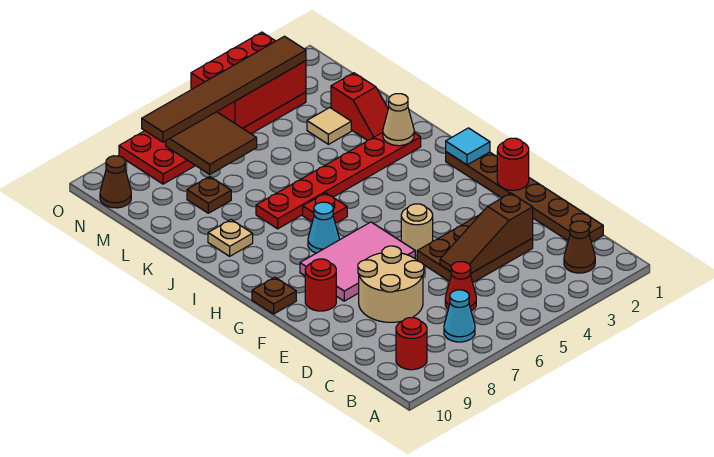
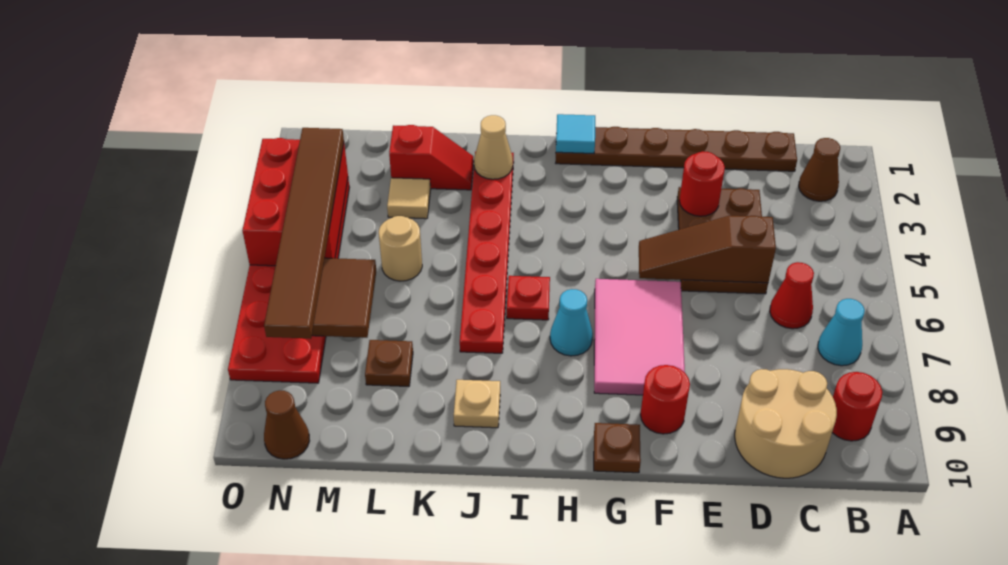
brown 1x3 slope [440,193,533,274] -> brown 1x3 slope turned to [639,216,776,283]
tan 2x2 round brick [358,246,424,322] -> tan 2x2 round brick moved to [735,369,837,478]
red 1x1 round brick [497,138,529,190] -> red 1x1 round brick moved to [679,151,725,216]
tan 1x1 round brick [401,204,433,256] -> tan 1x1 round brick moved to [379,216,422,281]

